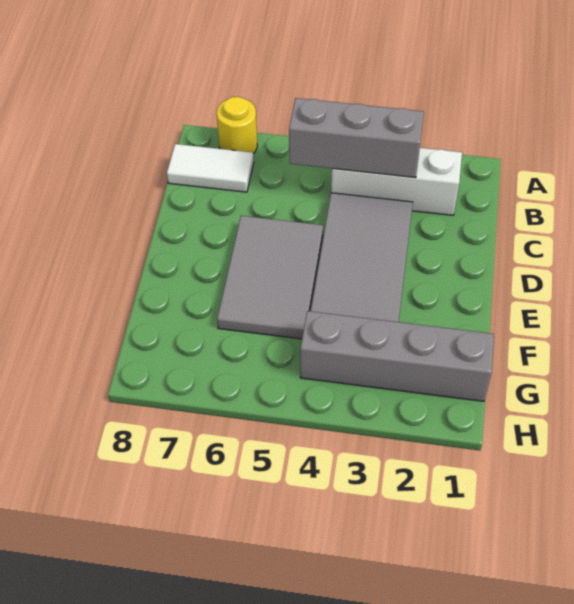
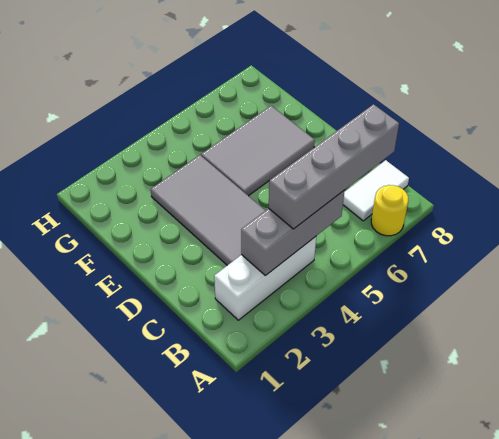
grey 2x3 tile [217,216,323,339] -> grey 2x3 tile turned to [201,106,315,196]
grey 1x4 brick [300,311,494,401] -> grey 1x4 brick moved to [269,104,399,229]

